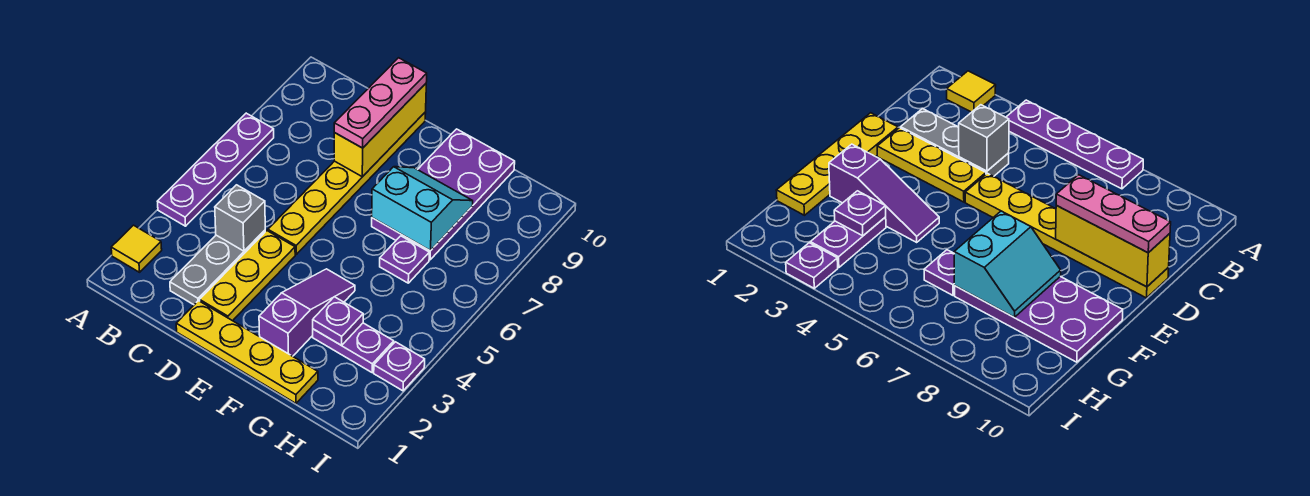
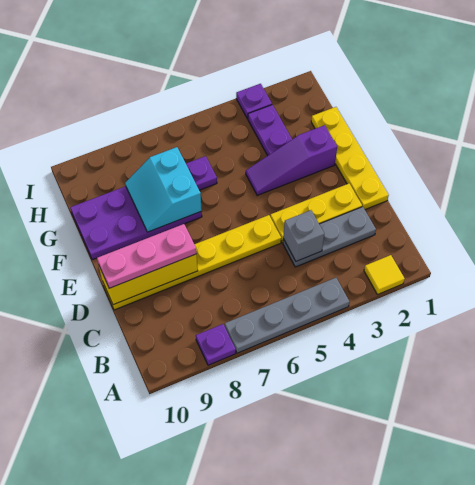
purple 1x4 plate [158,113,274,226] -> grey 1x4 plate [225,278,350,353]
purple 1x1 plate [313,297,363,345] -> purple 1x1 plate moved to [196,324,236,365]

